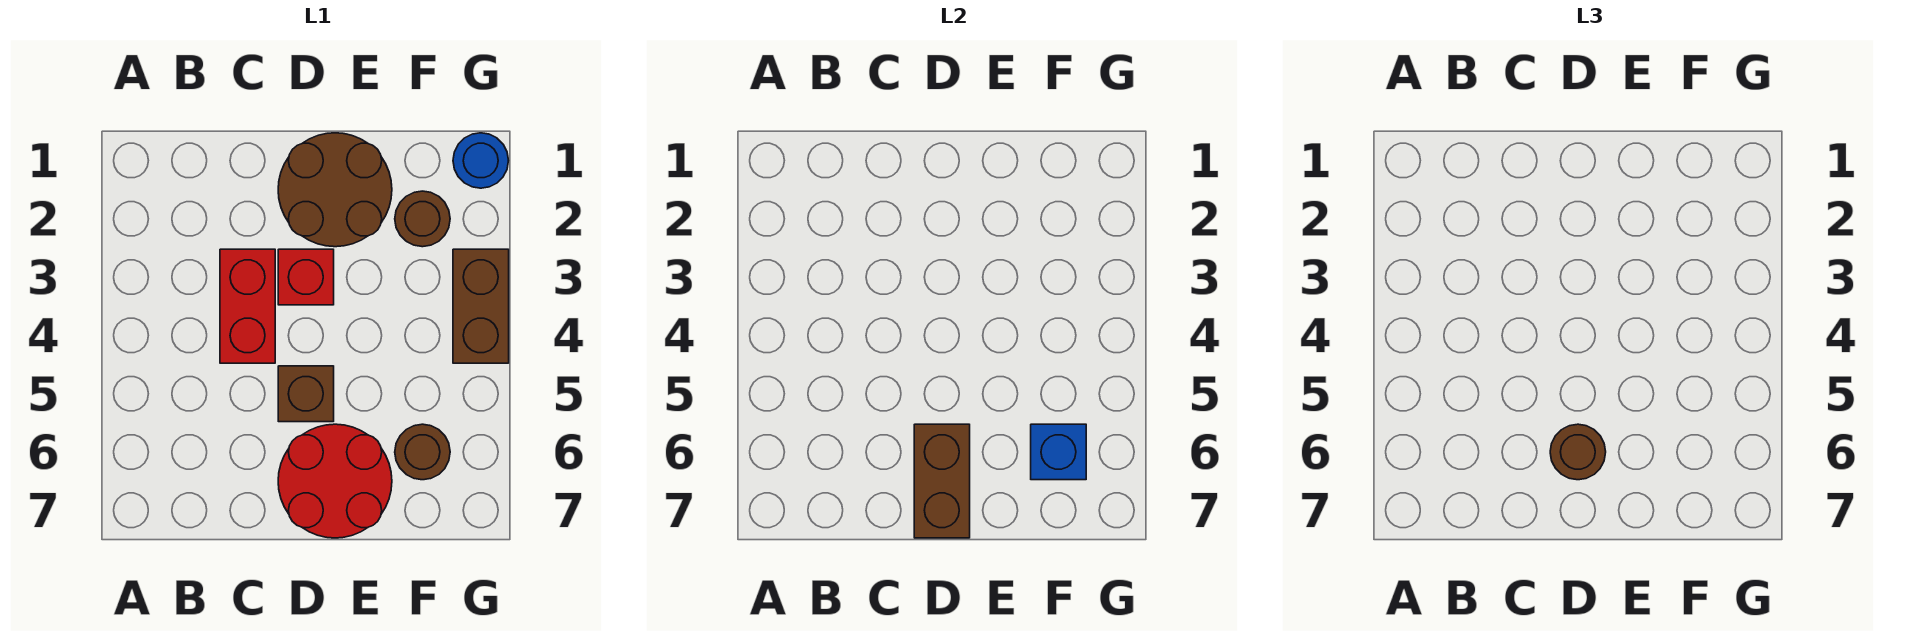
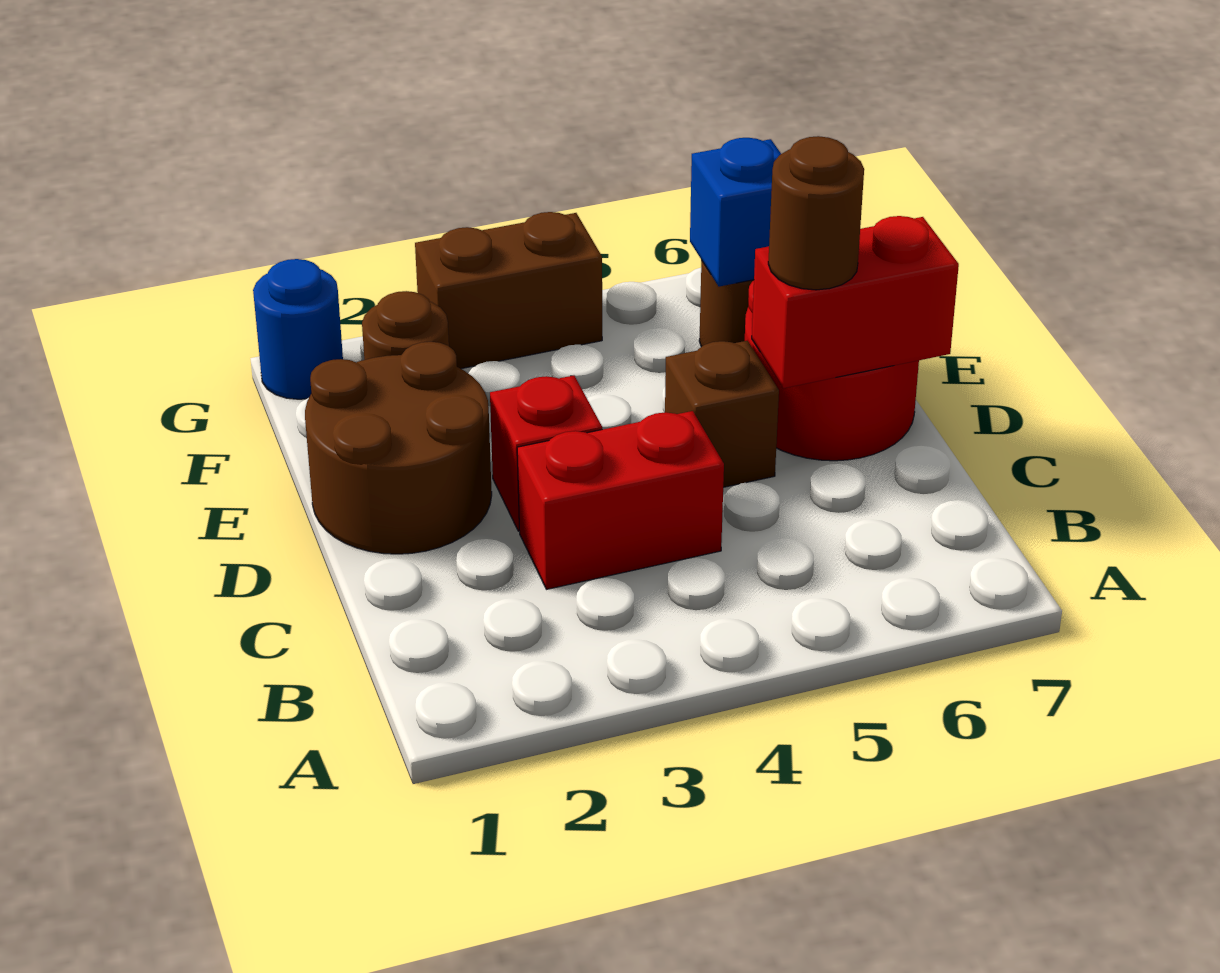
brown 1x2 brick [914,424,970,538] -> red 1x2 brick [752,216,959,388]

